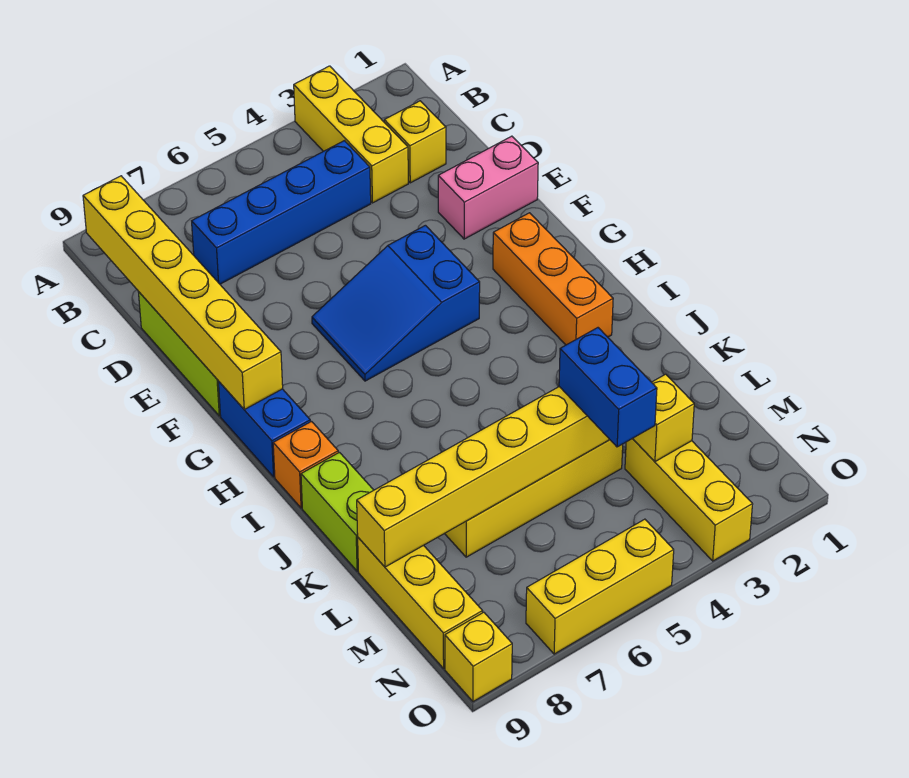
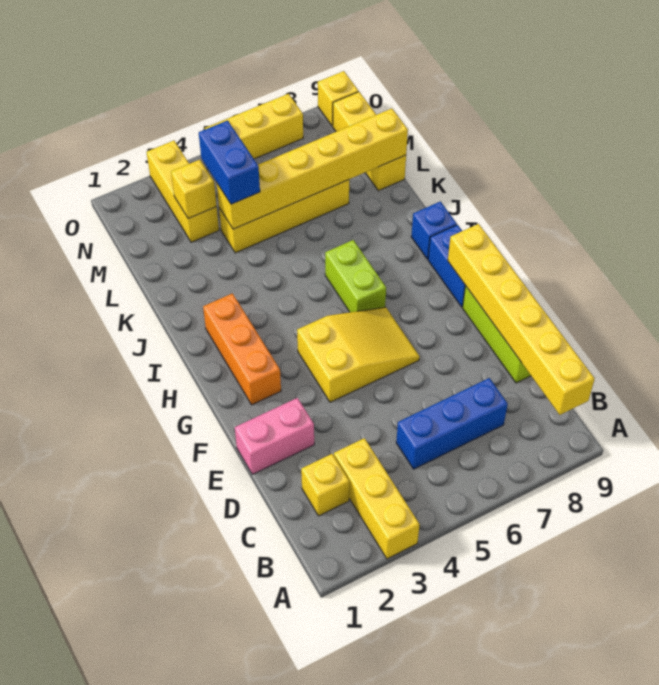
blue 1x4 brick [192,141,371,284] -> blue 1x3 brick [396,378,508,469]
blue 2x3 slope [312,225,480,381] -> yellow 2x3 slope [297,307,420,402]
orange 1x1 brick [273,422,338,508] -> blue 1x1 brick [411,201,457,259]
lime 1x2 brick [301,452,374,571] -> lime 1x2 brick moved to [325,240,386,312]

